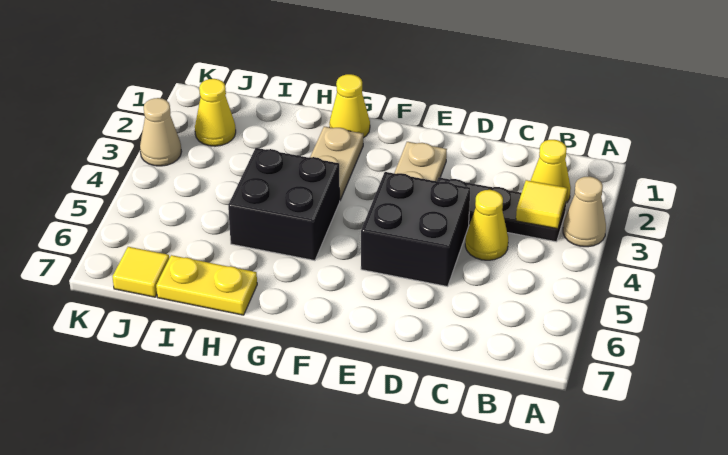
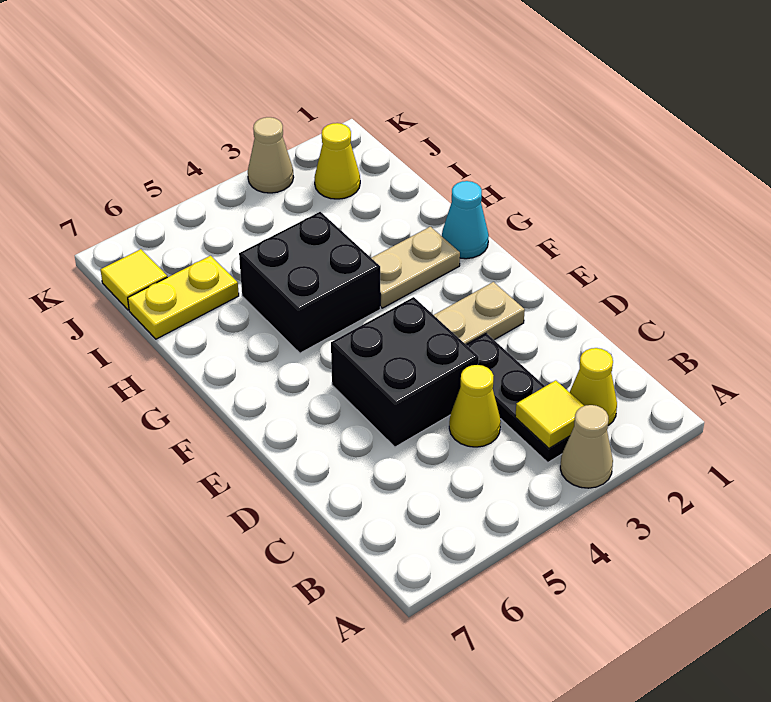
yellow 1x1 cone [329,74,370,138] -> cyan 1x1 cone [442,181,489,259]
yellow 1x2 plate [156,255,257,315] -> yellow 1x2 plate turned to [128,256,239,339]

